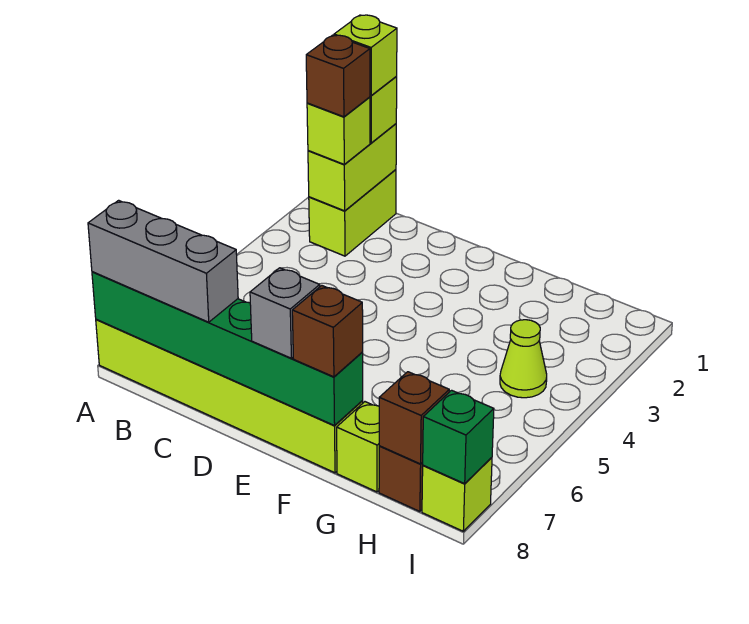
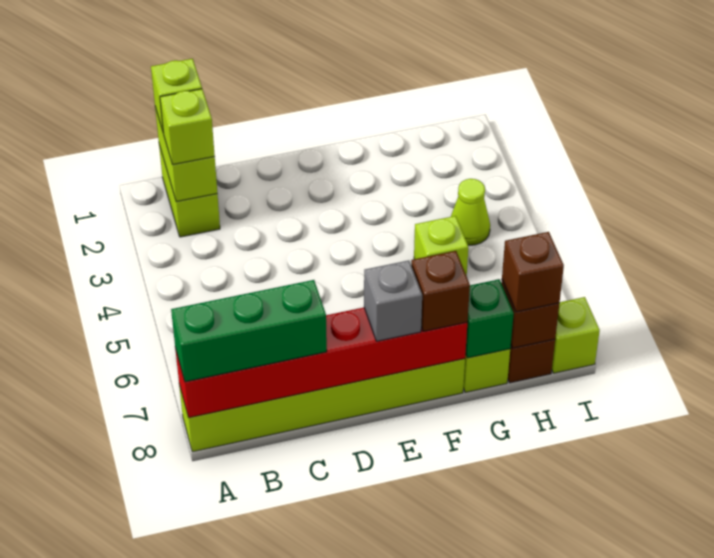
green 1x6 brick [92,272,363,426] -> red 1x6 brick [175,308,467,418]
grey 1x3 brick [88,200,238,322] -> green 1x3 brick [171,280,327,382]
lime 1x1 brick [334,15,397,96] -> lime 1x1 brick moved to [414,216,468,276]
brown 1x1 brick [306,35,370,117] -> brown 1x1 brick moved to [502,232,564,312]
green 1x1 brick [422,390,494,484] -> green 1x1 brick moved to [466,279,514,358]

